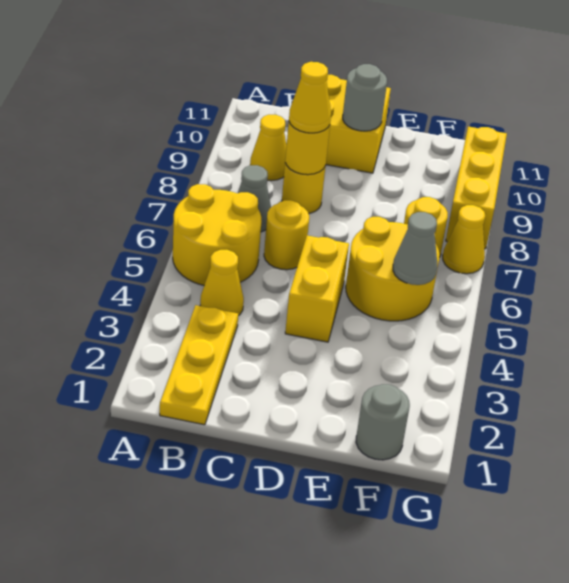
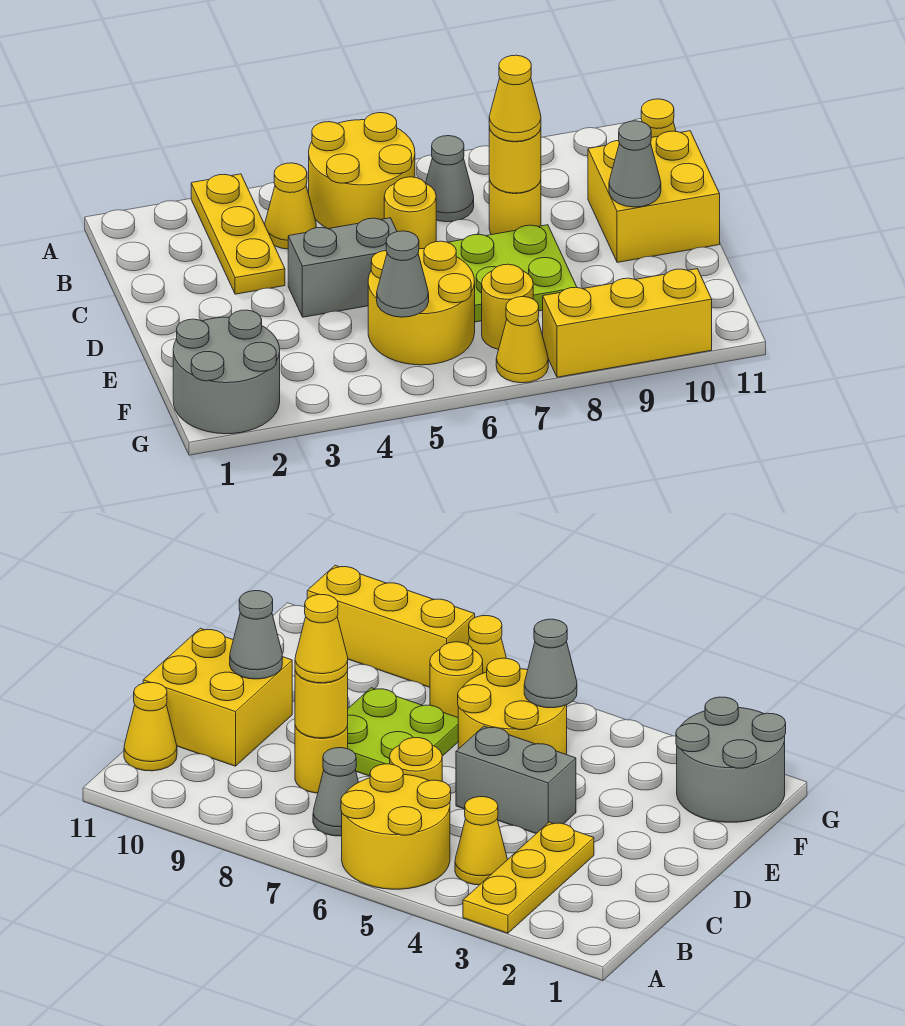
yellow 1x3 plate [160,305,238,425] -> yellow 1x3 plate turned to [191,174,285,294]
yellow 1x1 cone [250,115,287,181] -> yellow 1x1 cone moved to [641,99,676,137]
yellow 1x2 brick [285,235,349,342] -> grey 1x2 brick [288,218,397,317]
none -> lime 2x2 plate [448,225,577,322]
grey 1x1 round brick [343,64,387,131] -> grey 1x1 cone [609,121,661,207]
grey 1x1 round brick [356,384,410,460] -> grey 2x2 round brick [173,310,280,434]

